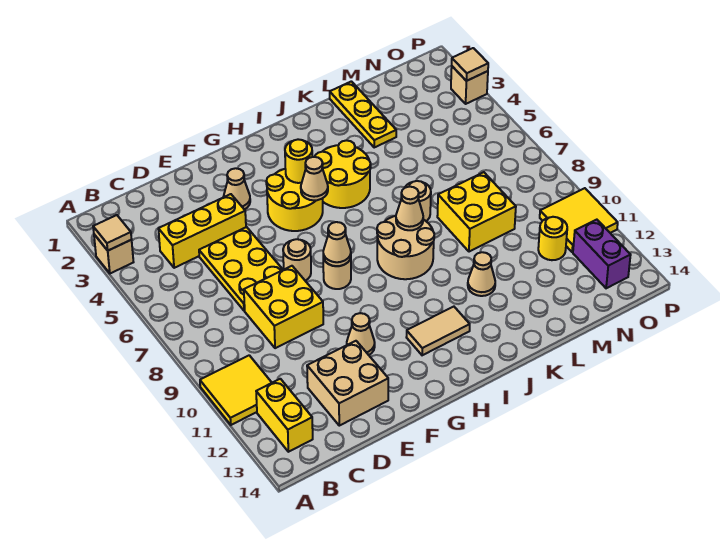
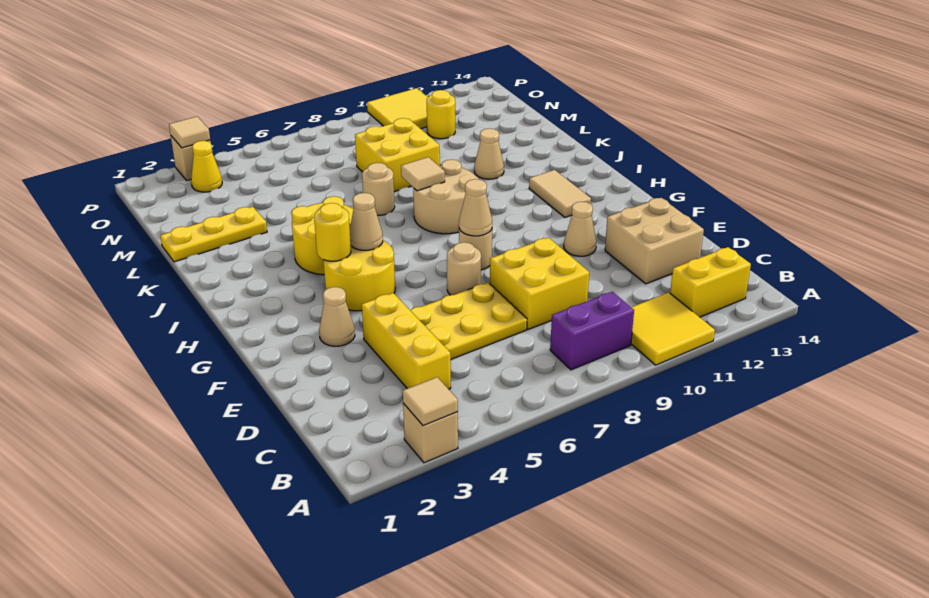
tan 1x1 cone [396,187,423,230] -> tan 1x1 tile [401,157,445,191]
none -> yellow 1x1 cone [191,141,222,192]
purple 1x2 brick [573,220,631,288] -> purple 1x2 brick moved to [550,292,634,370]

